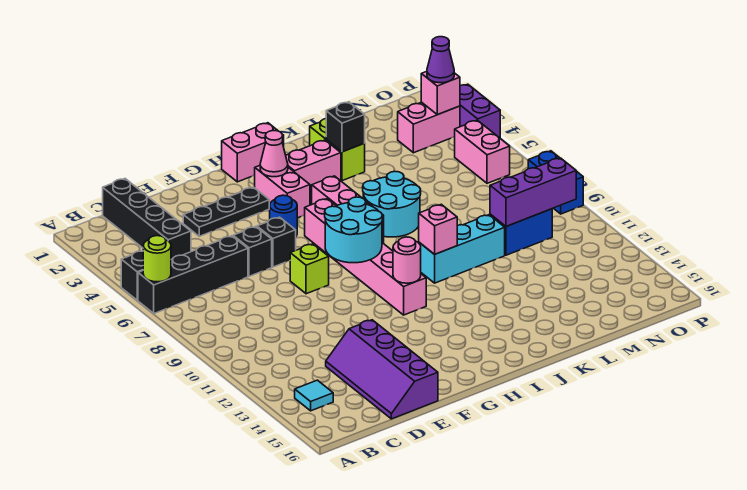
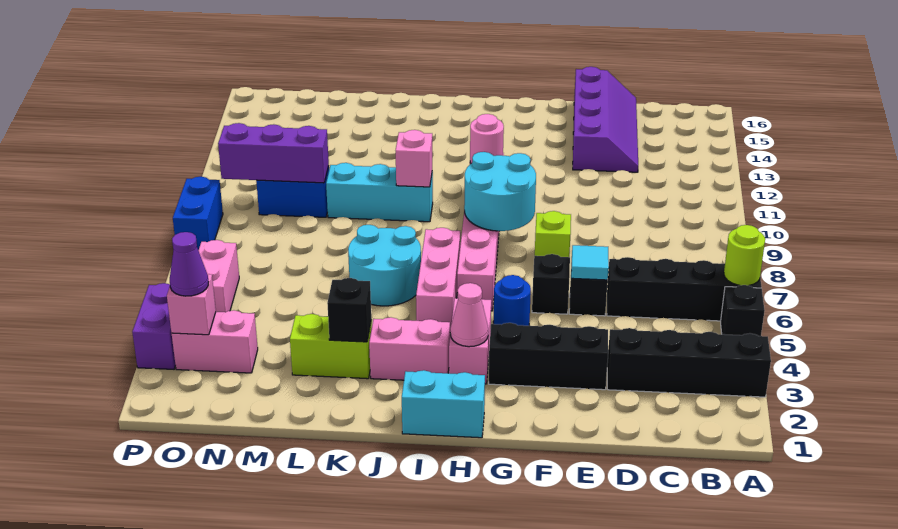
cyan 1x1 tile [295,380,333,411] -> cyan 1x1 tile moved to [571,245,609,280]
black 1x4 brick [103,179,191,259] -> black 1x4 brick turned to [607,328,771,397]
black 1x3 plate [183,187,269,236] -> black 1x3 brick [489,323,608,390]
pink 1x2 brick [222,123,284,182] -> cyan 1x2 brick [402,370,485,438]
lime 1x2 brick [310,119,365,181] -> lime 1x2 brick turned to [290,314,372,379]

